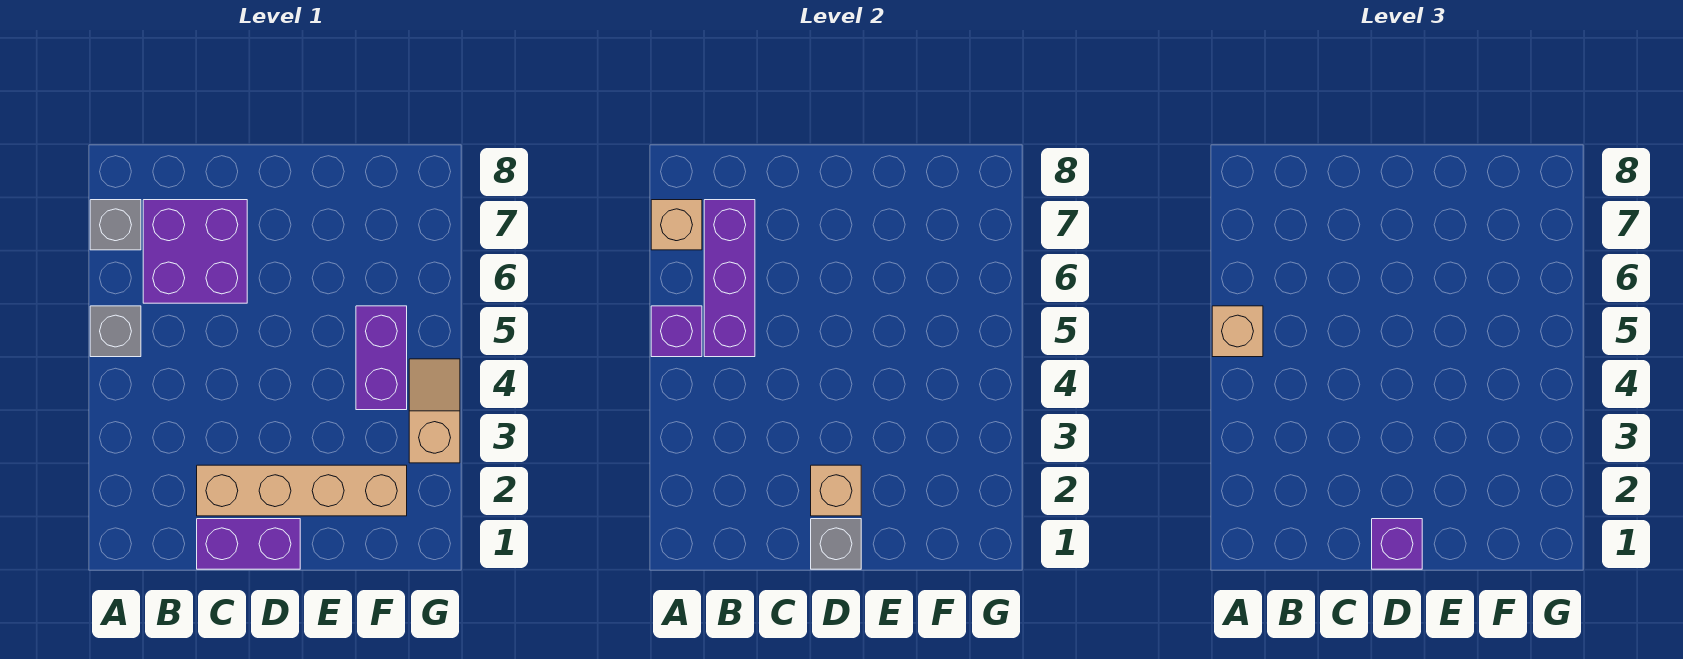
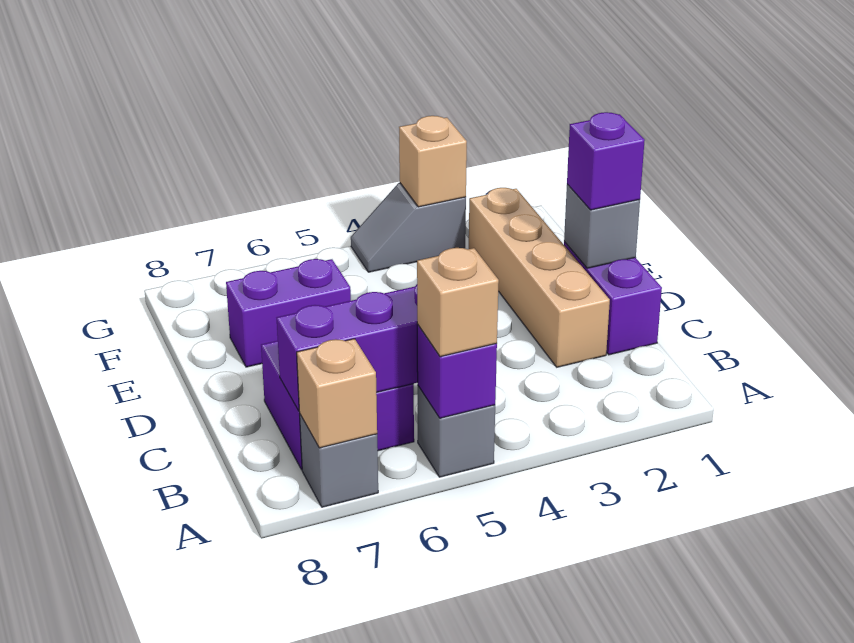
tan 1x1 brick [811,465,861,516] -> tan 1x1 brick moved to [399,116,467,207]
purple 1x2 brick [356,306,407,410] -> purple 1x2 brick moved to [226,259,351,367]
tan 1x2 slope [409,359,460,463] -> grey 1x2 slope [351,183,466,272]

